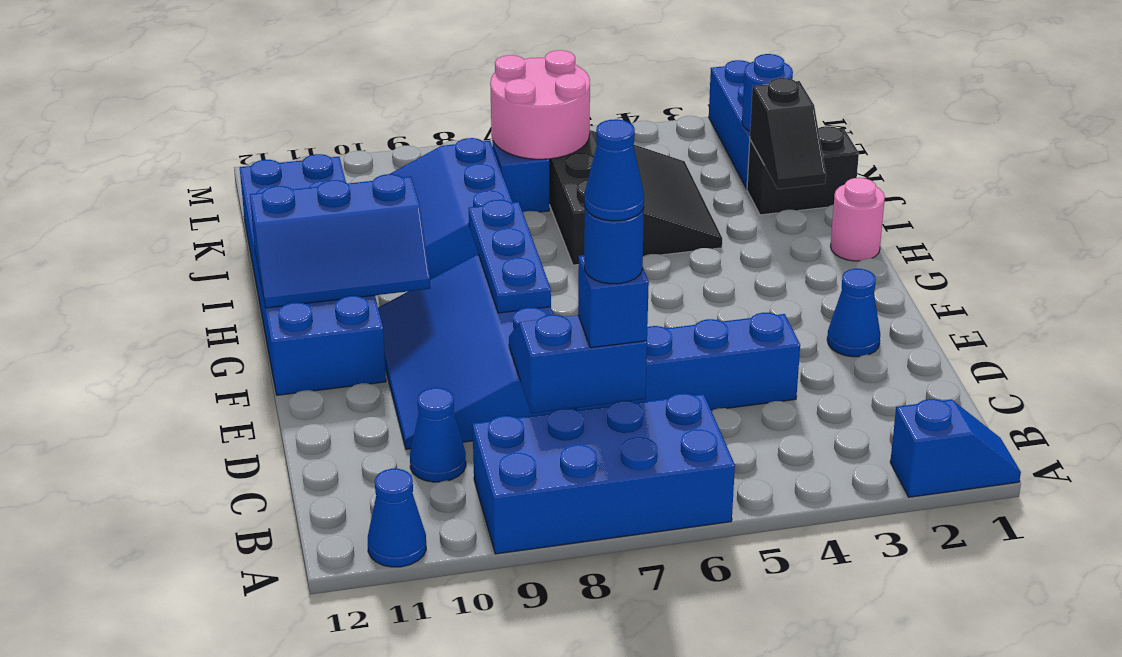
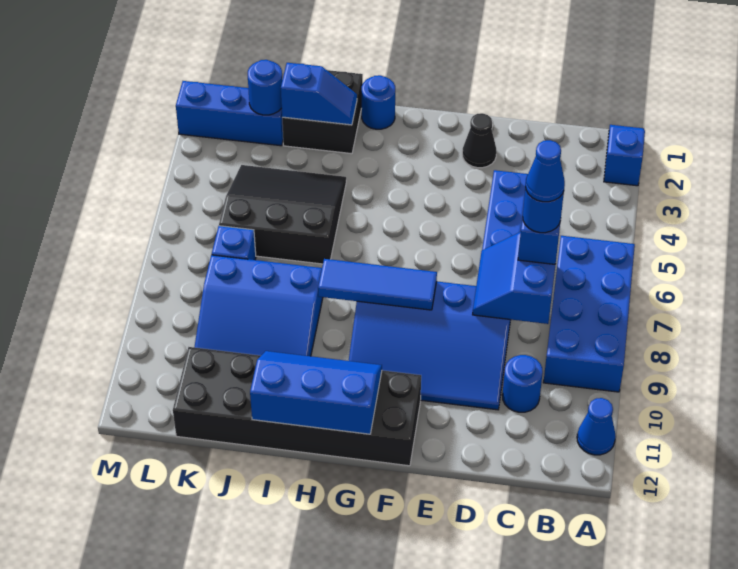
blue 1x1 cone [410,388,466,482] -> blue 1x1 round brick [502,355,543,412]
blue 1x1 cone [827,269,880,357] -> black 1x1 cone [462,113,497,168]
blue 1x3 plate [469,200,551,313] -> blue 1x3 tile [318,259,437,310]
blue 2x6 brick [240,154,386,395] -> black 2x6 brick [173,347,421,466]
blue 2x3 slope [250,174,430,308] -> blue 2x3 slope turned to [250,351,382,434]
pink 1x1 round brick [831,178,885,261] -> blue 1x1 round brick [362,75,395,129]
black 1x2 slope [750,78,826,189] -> blue 1x2 slope [281,63,357,125]
black 1x2 brick [747,126,859,215] -> black 2x2 brick [282,70,363,154]
pink 2x2 round brick [490,50,590,159] -> none

